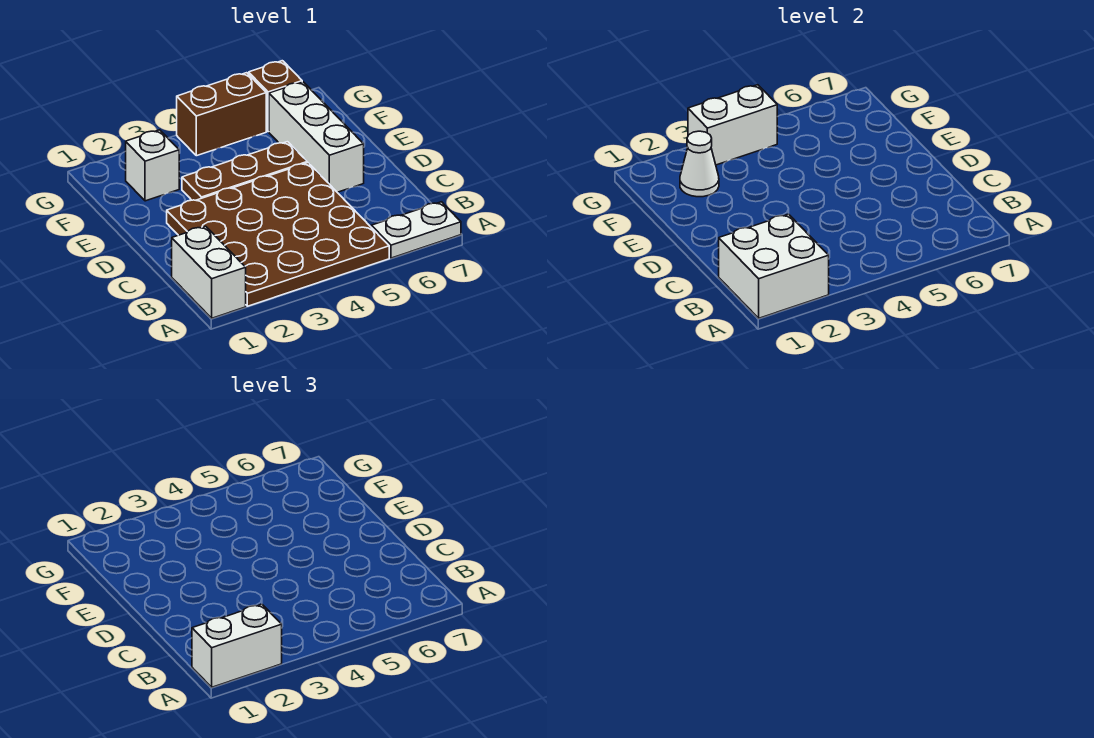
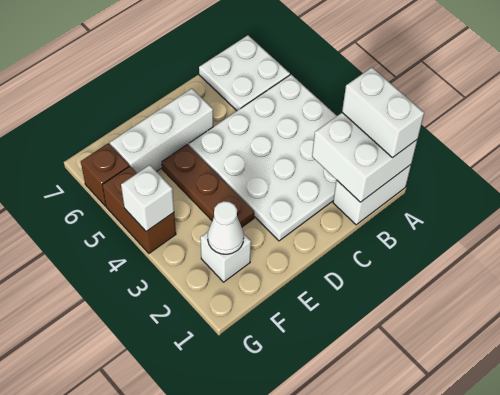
brown 4x4 plate [167,163,389,306] -> white 4x4 plate [189,75,337,241]
white 1x2 plate [371,202,461,258] -> white 2x2 plate [199,35,290,111]
white 1x2 brick [688,85,777,165] -> white 1x1 brick [121,165,174,232]

